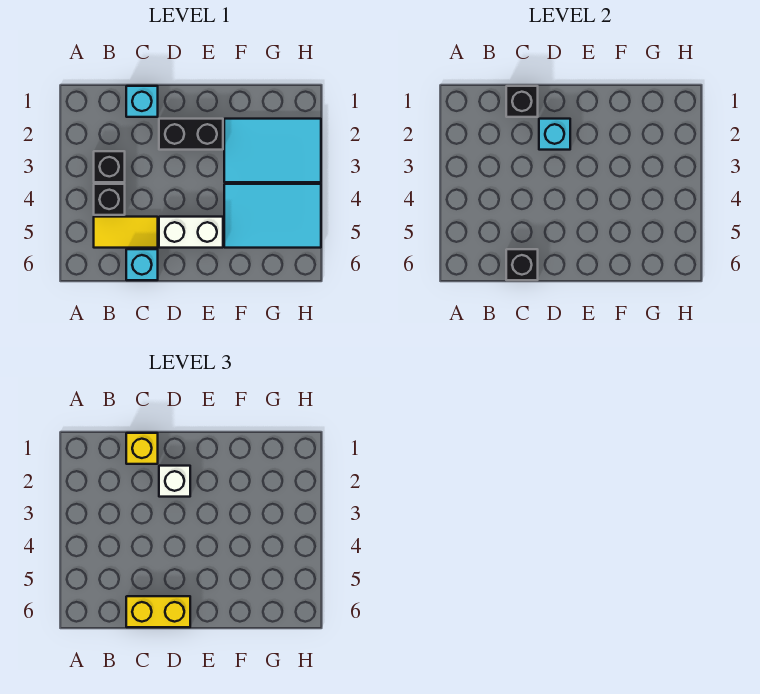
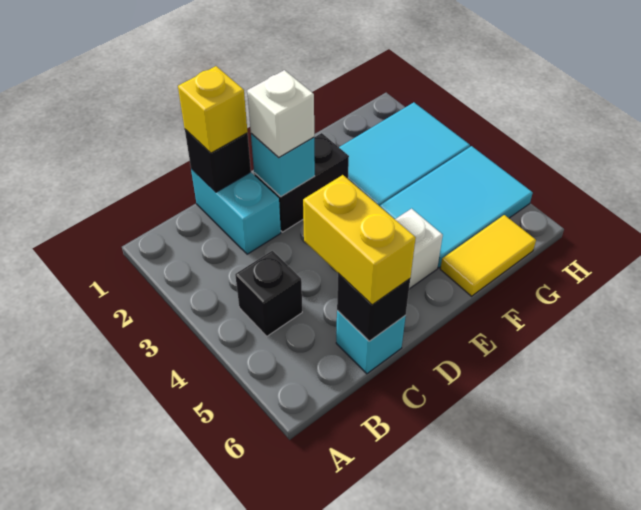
black 1x1 brick [94,151,125,182] -> none
yellow 1x2 tile [94,217,158,248] -> yellow 1x2 tile moved to [440,215,536,296]
cyan 1x1 brick [126,86,158,117] -> cyan 1x2 brick [191,169,281,254]
yellow 1x2 brick [126,596,190,627] -> yellow 1x2 brick turned to [303,175,416,305]

